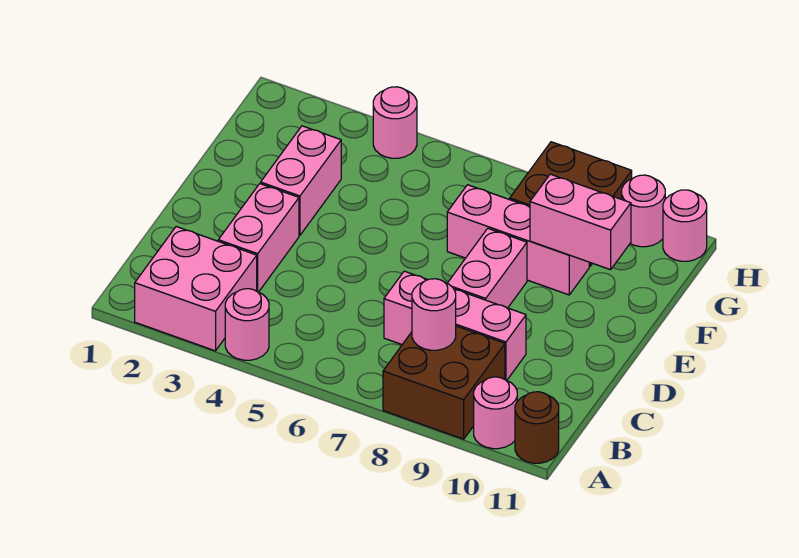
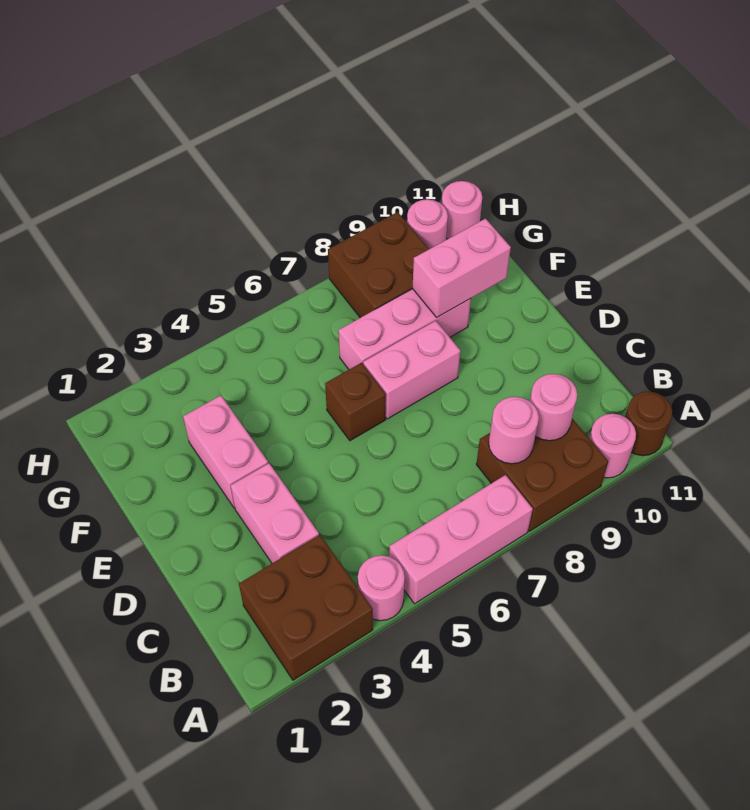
pink 2x2 brick [135,227,257,351] -> brown 2x2 brick [239,535,373,680]
pink 1x3 brick [384,271,526,380] -> pink 1x3 brick moved to [389,475,533,604]
pink 1x2 brick [447,228,527,308] -> pink 1x2 brick turned to [363,321,460,419]
none -> brown 1x1 brick [325,363,386,441]
pink 1x1 round brick [373,87,417,158] -> pink 1x1 round brick moved to [530,374,577,441]

